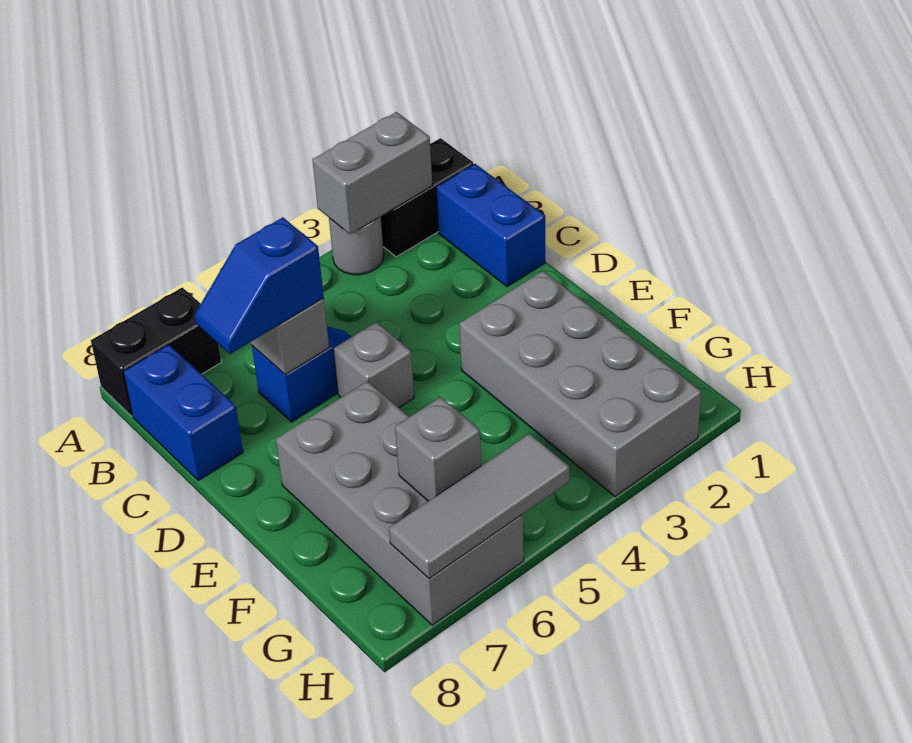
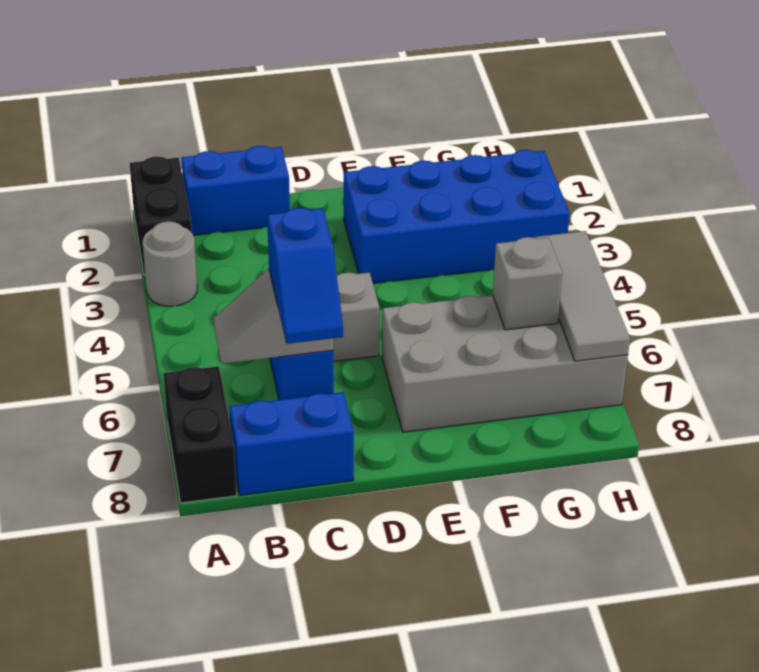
grey 1x2 brick [312,112,432,234] -> none
grey 2x4 brick [459,271,701,496] -> blue 2x4 brick [344,150,570,283]

